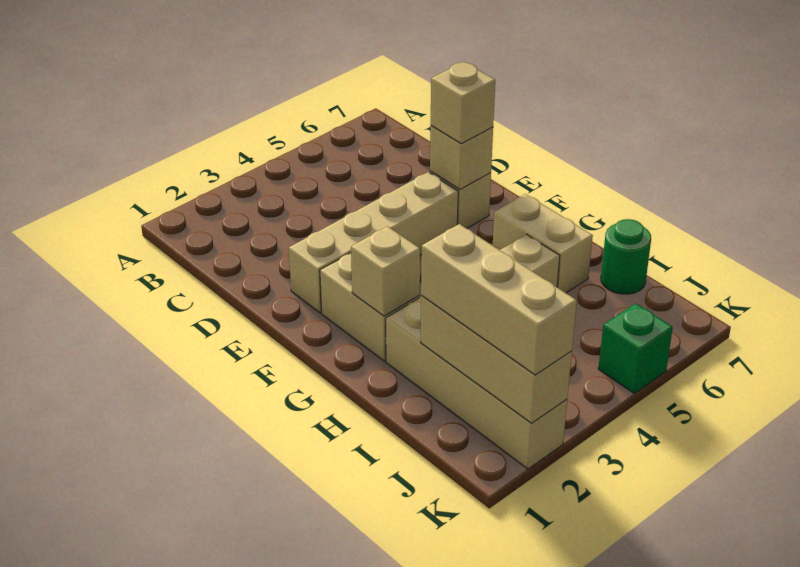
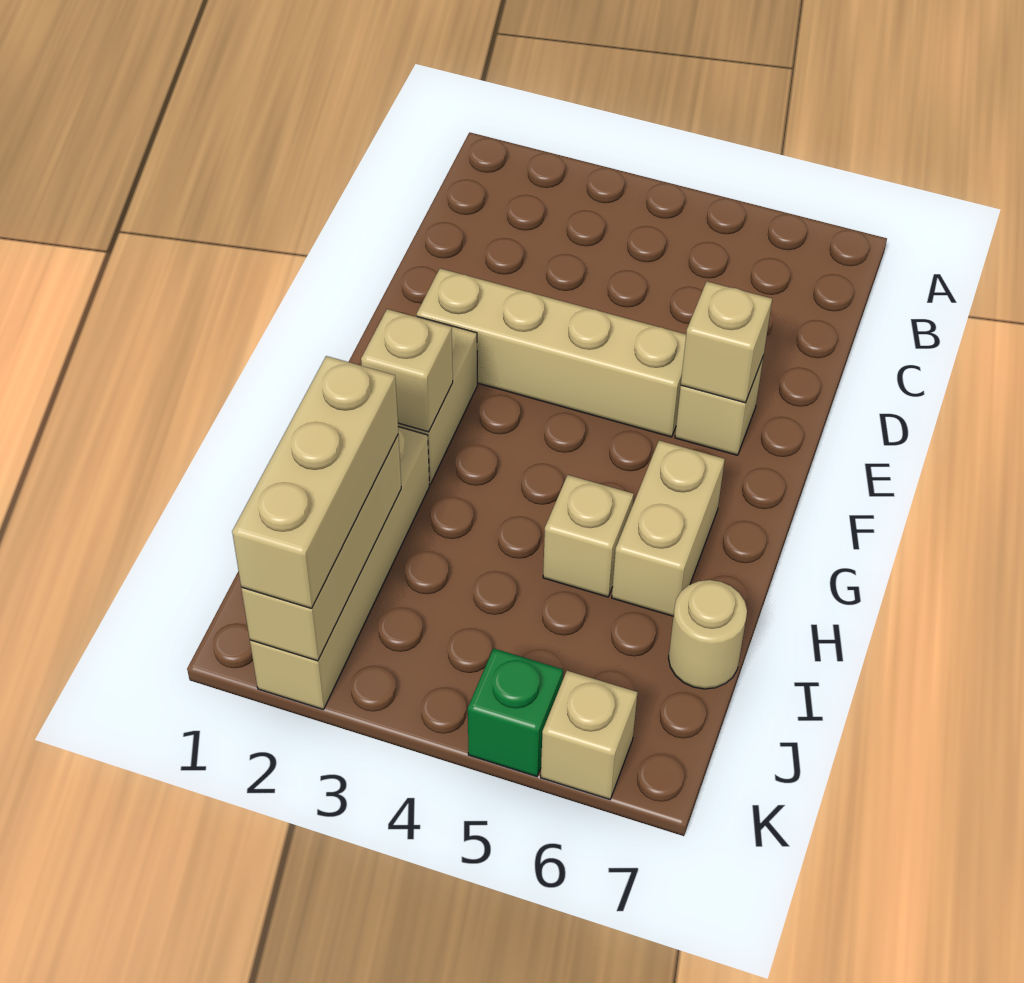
tan 1x1 brick [431,62,495,144] -> tan 1x1 brick moved to [541,671,637,800]
green 1x1 round brick [601,219,651,294] -> tan 1x1 round brick [669,580,747,689]

